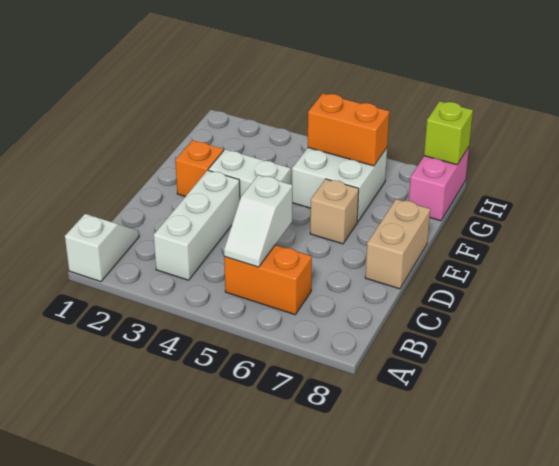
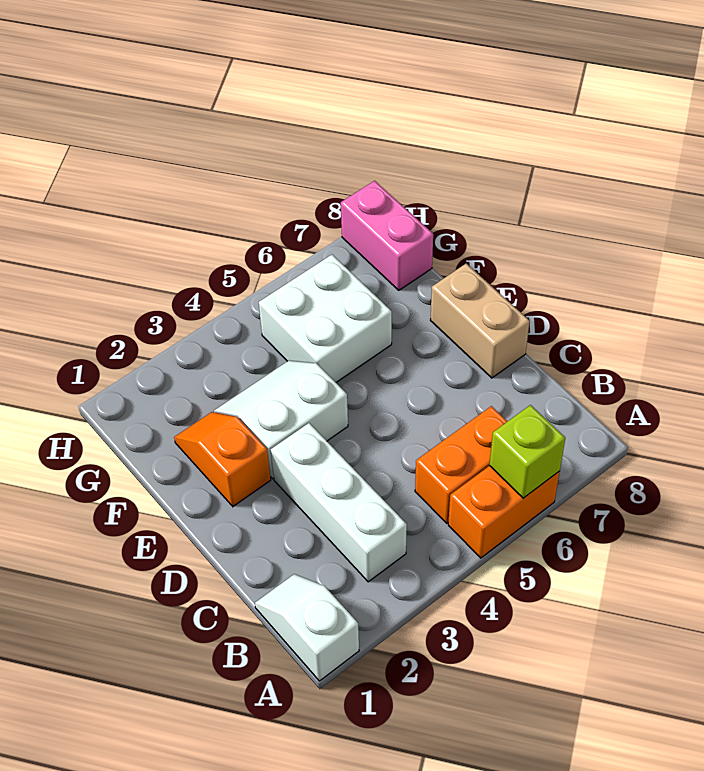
white 1x2 slope [224,175,292,267] -> none
tan 1x1 brick [310,179,359,244] -> none
orange 1x2 brick [308,93,389,166] -> orange 1x2 brick moved to [448,466,560,558]
lime 1x1 brick [424,101,473,165] -> lime 1x1 brick moved to [489,405,565,498]

